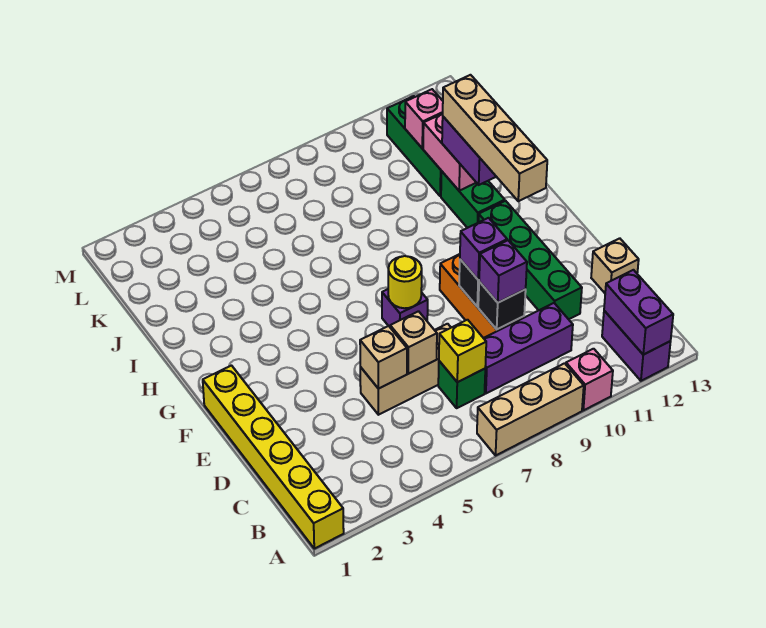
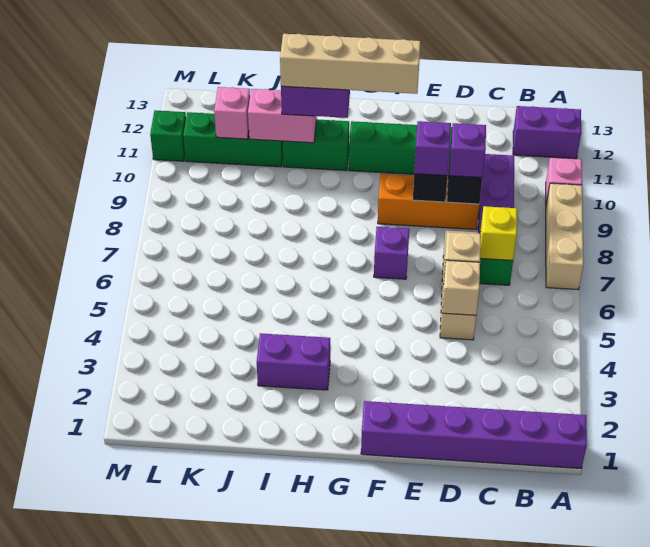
yellow 1x6 brick [203,366,344,549] -> purple 1x6 brick [361,401,587,468]
purple 1x2 brick [604,270,673,355] -> purple 1x2 brick moved to [257,333,330,390]
tan 1x1 brick [591,238,639,293] -> none
yellow 1x1 round brick [388,256,422,308] -> none
none -> green 1x1 brick [150,110,186,161]

